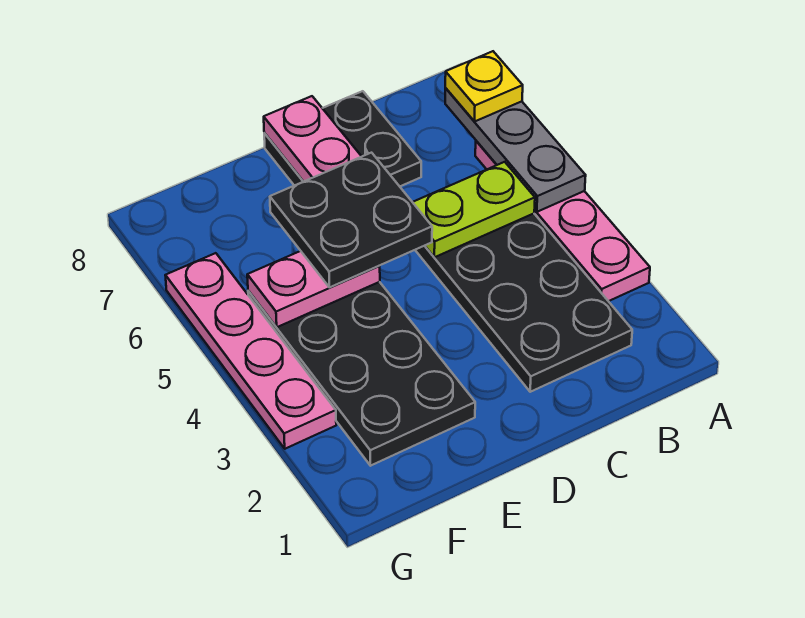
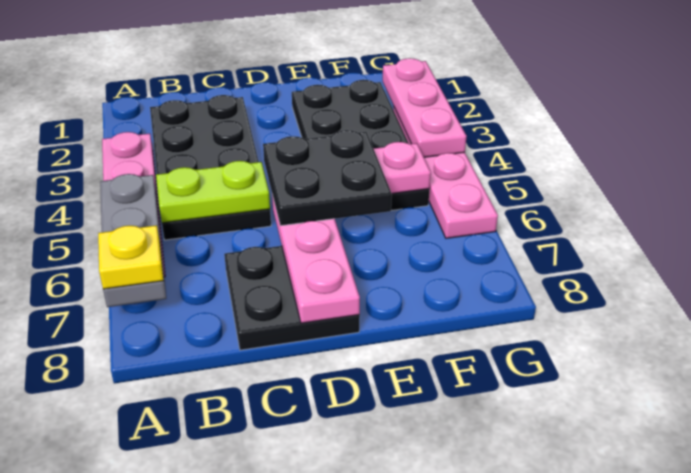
none -> pink 1x3 plate [383,58,467,157]

